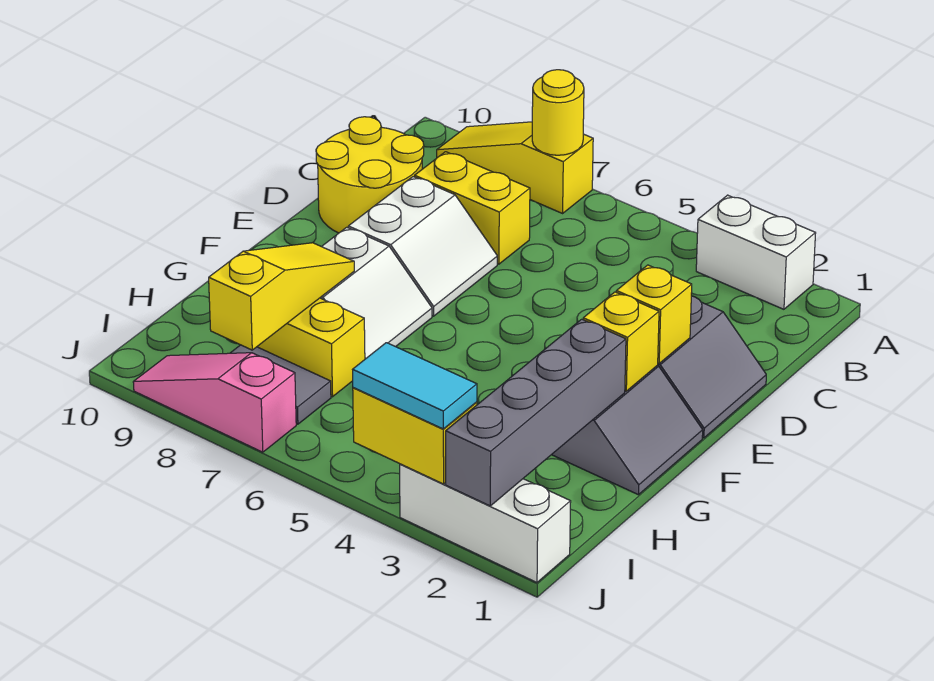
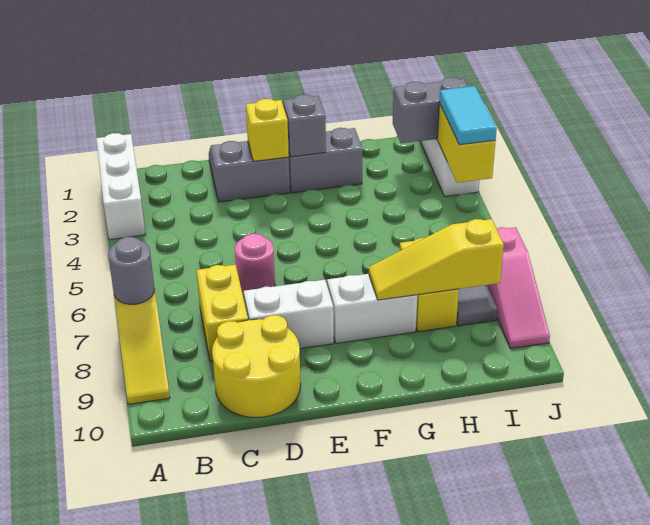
white 1x2 brick [696,195,816,309] -> white 1x3 brick [96,133,145,240]
yellow 1x1 round brick [532,70,584,155] -> grey 1x1 round brick [108,237,154,304]
none -> pink 1x1 round brick [235,234,275,292]
yellow 1x1 brick [583,292,659,391] -> grey 1x1 brick [283,95,326,157]
grey 1x4 brick [446,319,626,506] -> grey 1x2 brick [393,77,468,143]

